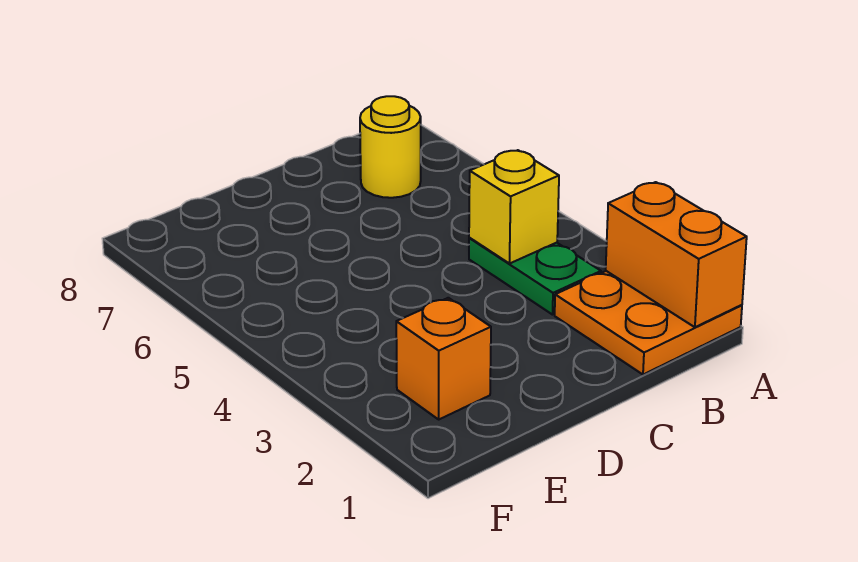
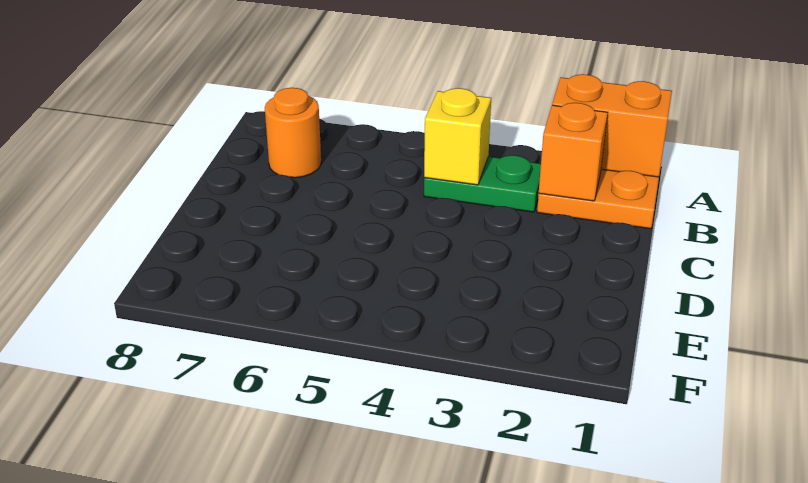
yellow 1x1 round brick [360,96,421,198] -> orange 1x1 round brick [265,88,321,178]
orange 1x1 brick [396,298,491,419] -> orange 1x1 brick moved to [539,103,608,201]

